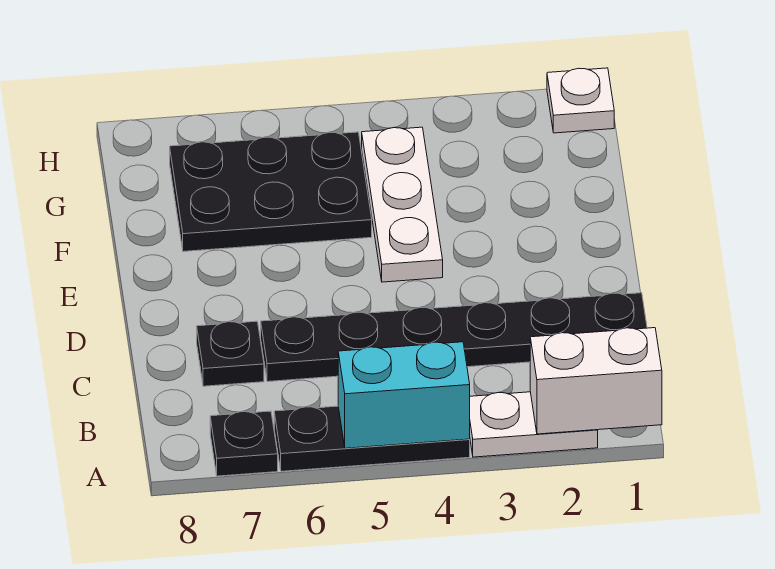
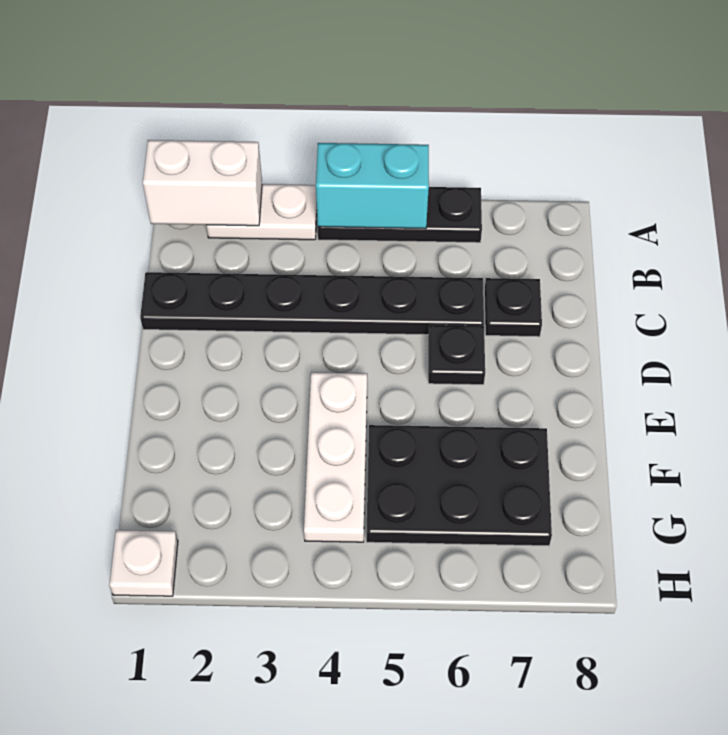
black 1x1 plate [210,411,278,476] -> black 1x1 plate moved to [428,325,485,385]

